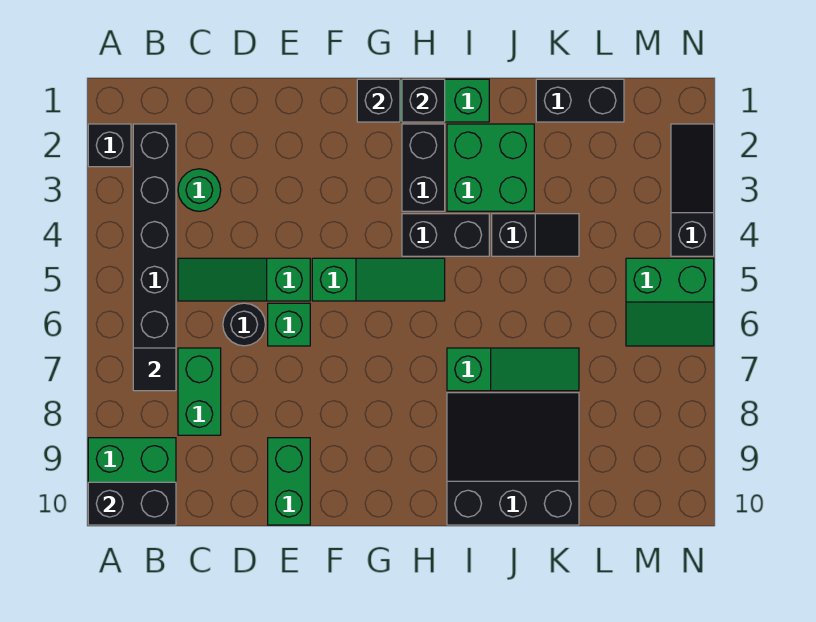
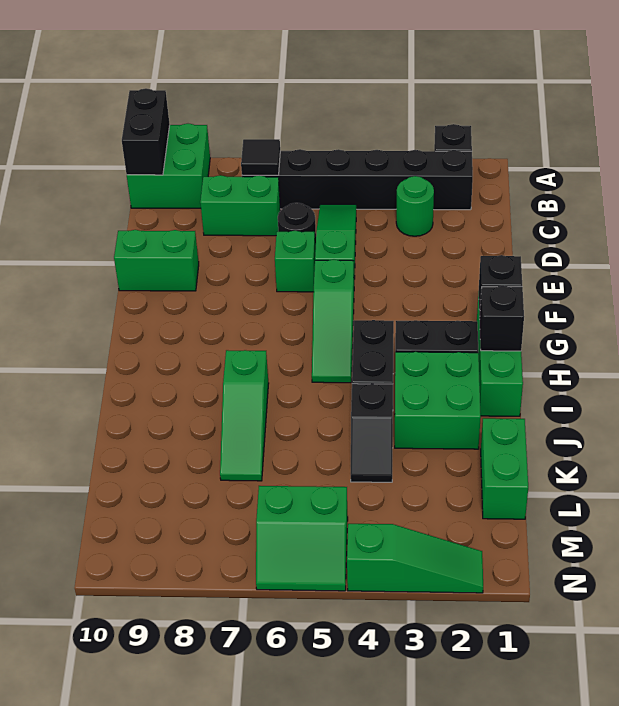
black 3x3 slope [447,393,579,525] -> none
black 1x2 brick [536,79,624,122] -> green 1x2 brick [481,418,528,519]
green 2x2 slope [626,258,714,346] -> green 2x2 slope turned to [256,486,348,591]
black 1x3 slope [671,124,714,256] -> green 1x3 slope [347,524,483,593]

